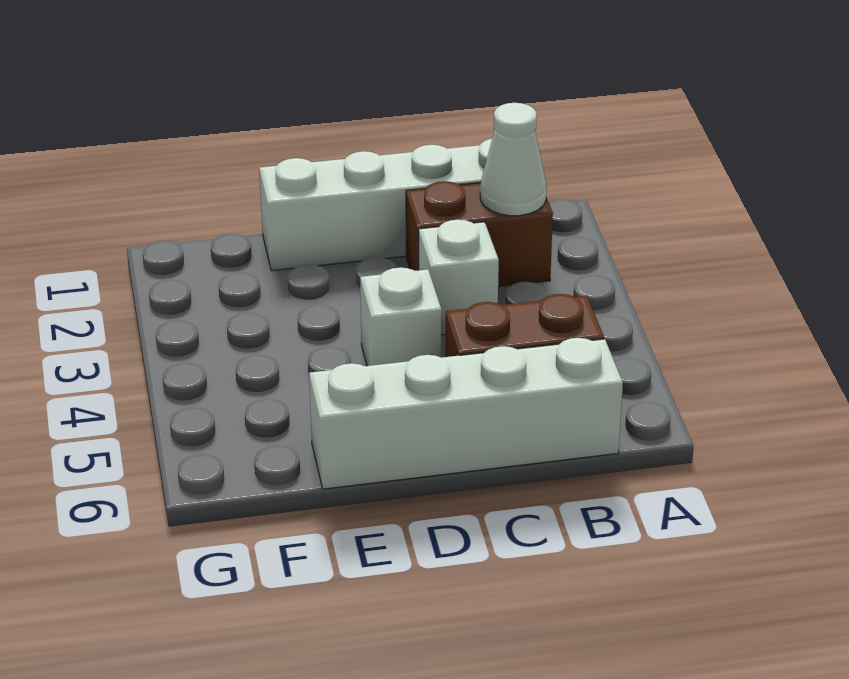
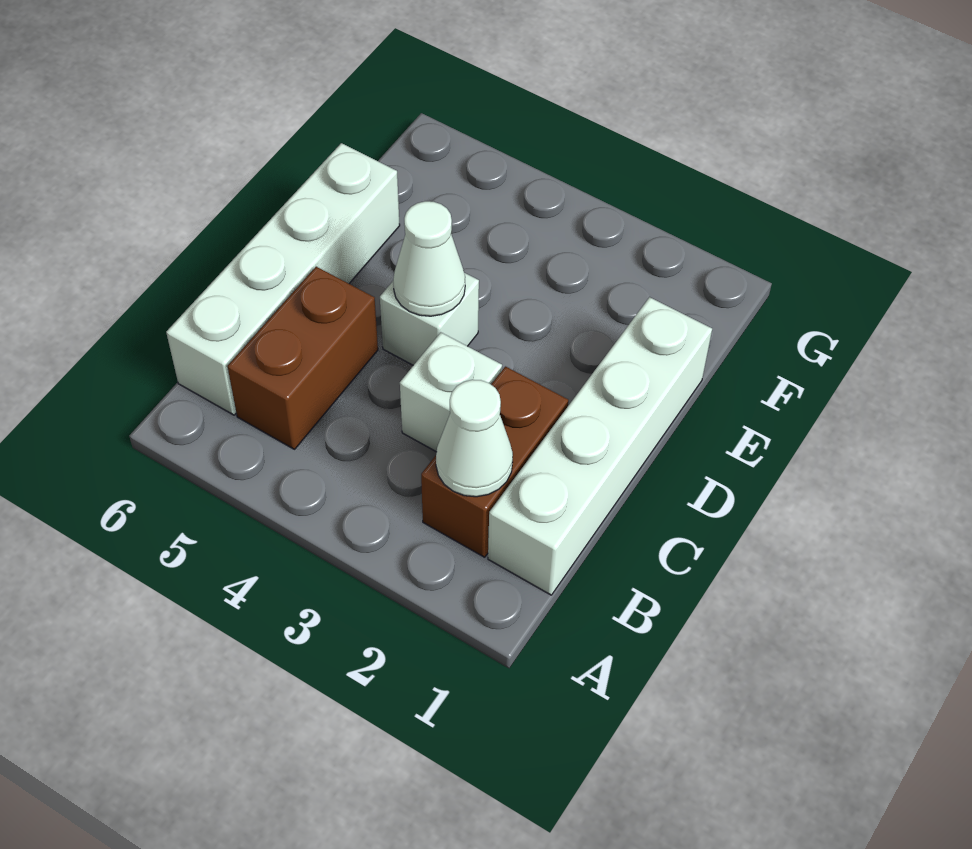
none -> white 1x1 cone [393,201,465,316]

